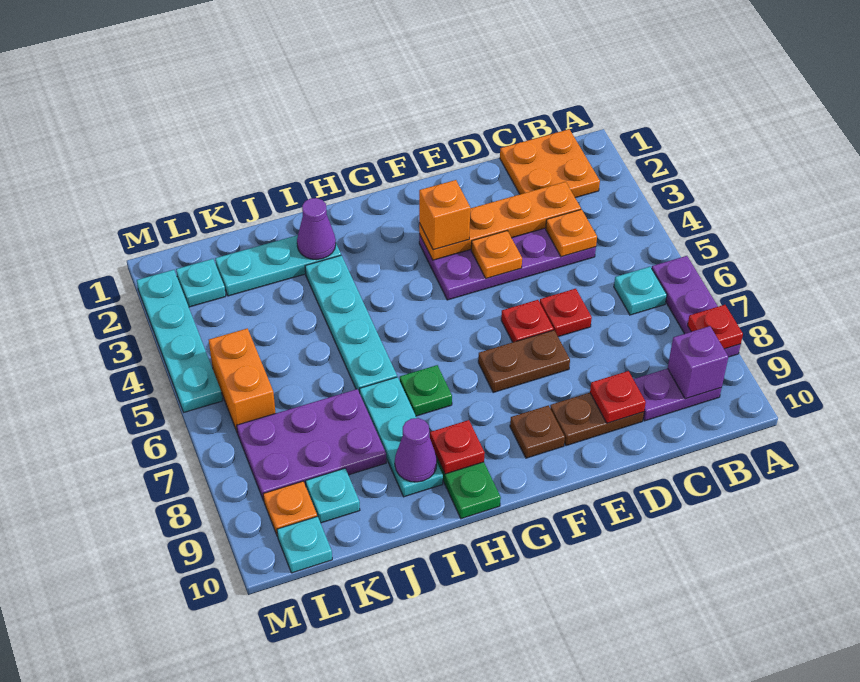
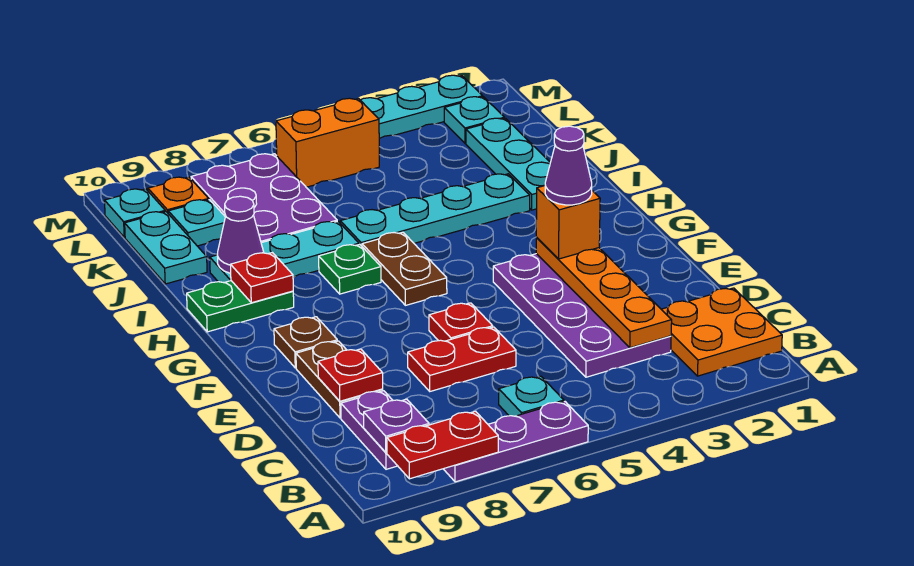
red 1x1 plate [688,305,743,349] -> red 1x2 plate [387,411,498,479]
purple 1x1 brick [668,326,728,399] -> purple 1x1 plate [364,399,429,453]
orange 1x1 plate [546,209,597,257] -> none
red 1x1 plate [540,289,592,337] -> red 1x2 plate [408,327,516,391]
orange 1x1 plate [471,231,522,279] -> none
brown 1x2 plate [478,330,570,392] -> brown 1x2 plate moved to [362,232,447,305]
purple 1x1 cone [297,198,336,260] -> purple 1x1 cone moved to [545,126,592,205]
none -> cyan 1x2 plate [125,212,207,284]

